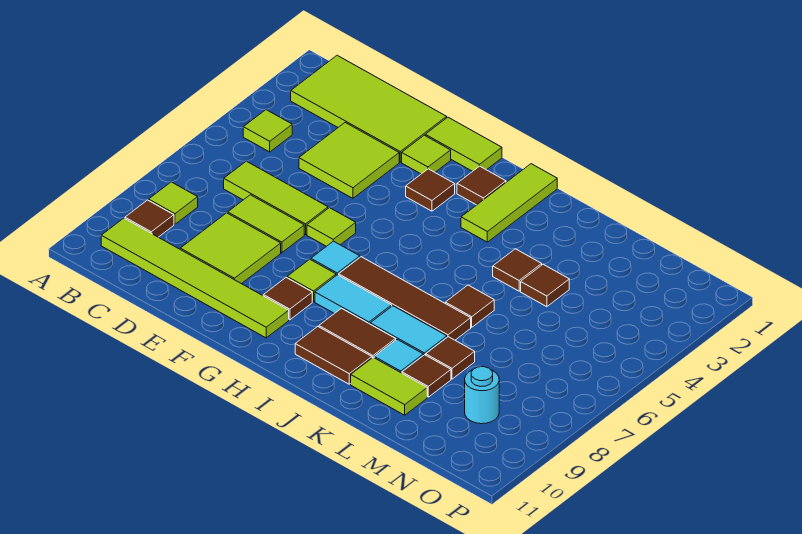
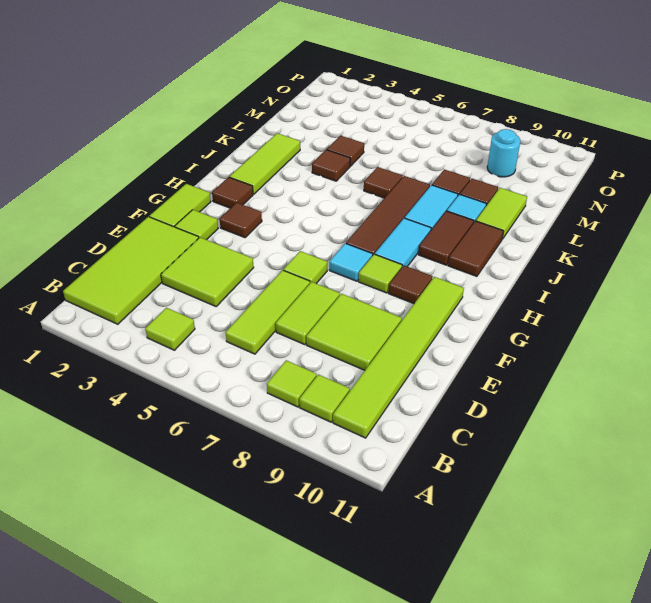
brown 1x1 tile [125,200,174,237] -> lime 1x1 tile [299,374,350,422]
lime 1x3 tile [461,164,557,242] -> lime 1x3 tile turned to [229,133,300,194]

